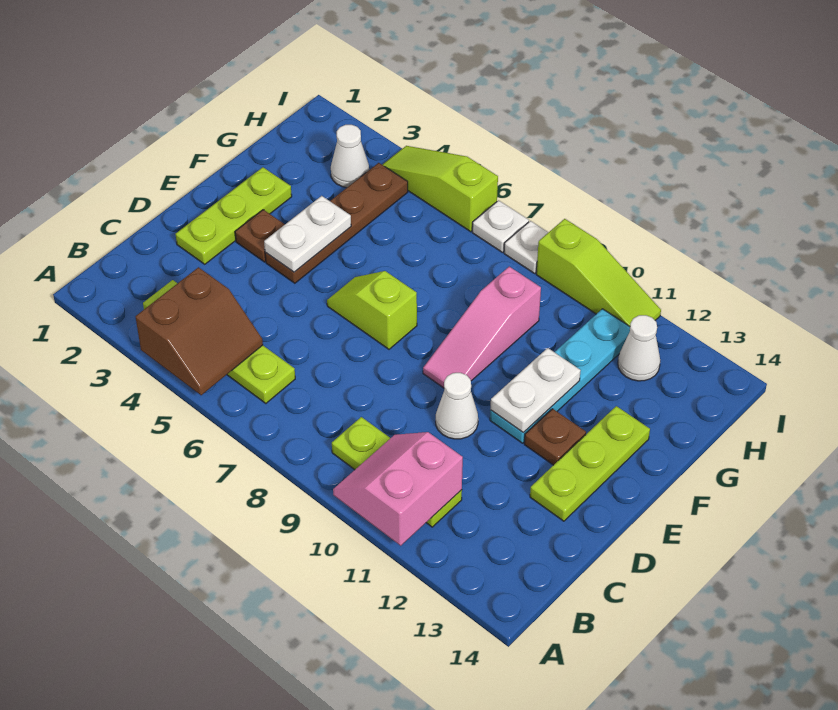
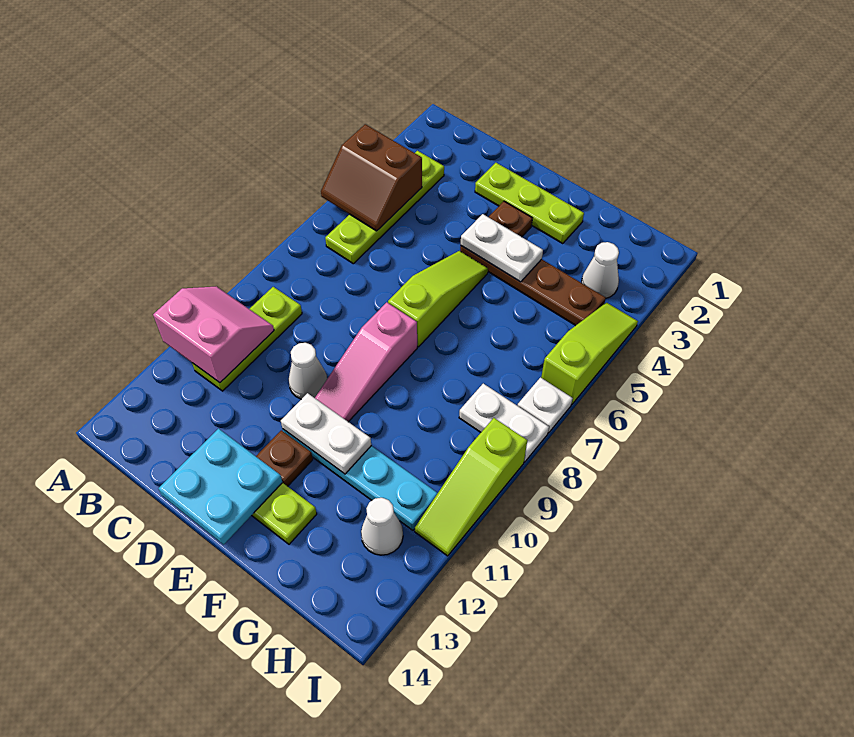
none -> cyan 2x2 plate [158,429,282,545]
lime 1x2 slope [327,271,417,349] -> lime 1x3 slope [388,251,488,347]
pink 1x3 slope [423,267,541,388] -> pink 1x3 slope turned to [315,302,417,422]
white 1x1 plate [504,221,548,273] -> white 1x2 plate [459,384,549,462]

